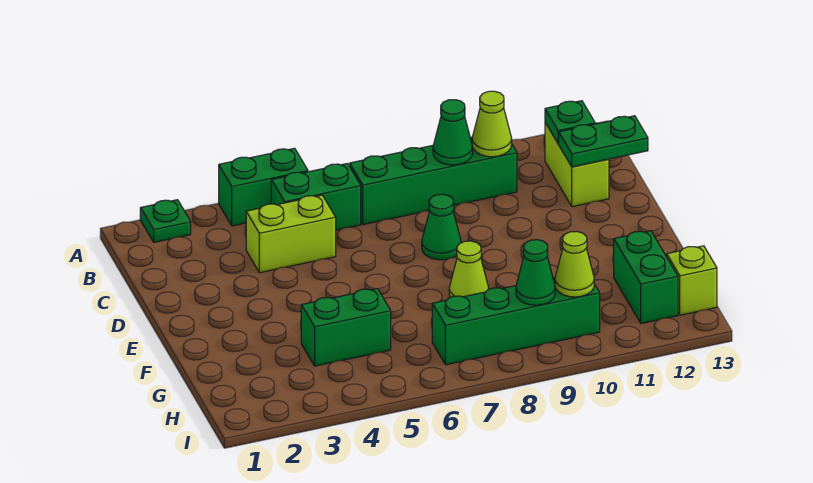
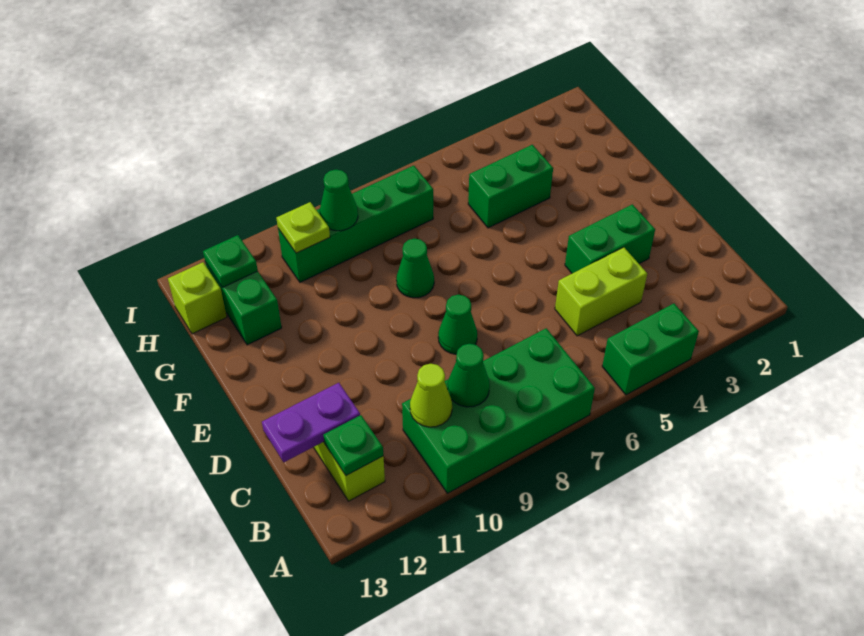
green 1x1 plate [140,200,191,242] -> green 1x1 plate moved to [203,235,258,288]
green 1x2 brick [271,164,361,230] -> green 1x2 brick moved to [565,204,655,273]
green 1x4 brick [350,137,517,225] -> green 2x4 brick [402,328,595,493]
green 1x2 plate [559,116,648,167] -> purple 1x2 plate [262,383,360,462]
lime 1x1 cone [449,241,489,298] -> green 1x1 cone [396,239,434,298]
lime 1x1 cone [555,231,594,297] -> lime 1x1 plate [276,202,330,253]

